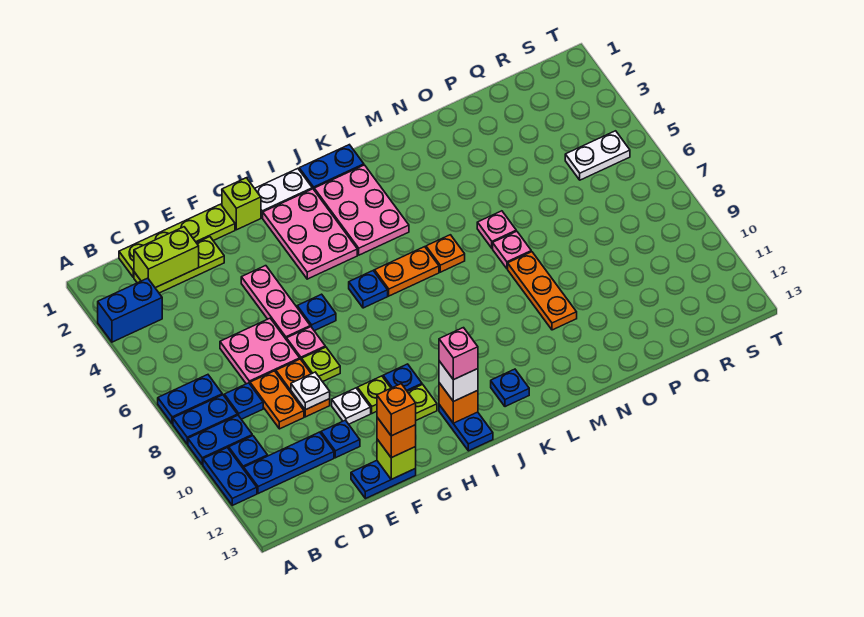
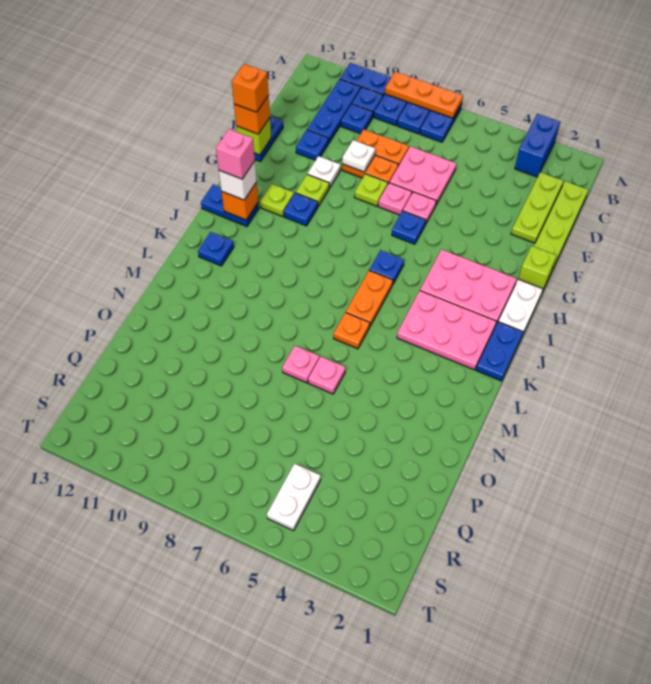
lime 1x2 brick [134,227,199,288] -> none
blue 1x1 plate [224,383,263,419] -> blue 1x1 plate moved to [341,104,373,134]
pink 1x3 plate [241,266,310,340] -> pink 1x1 plate [403,192,436,225]
orange 1x3 plate [508,252,577,330] -> orange 1x3 plate moved to [385,72,463,118]

